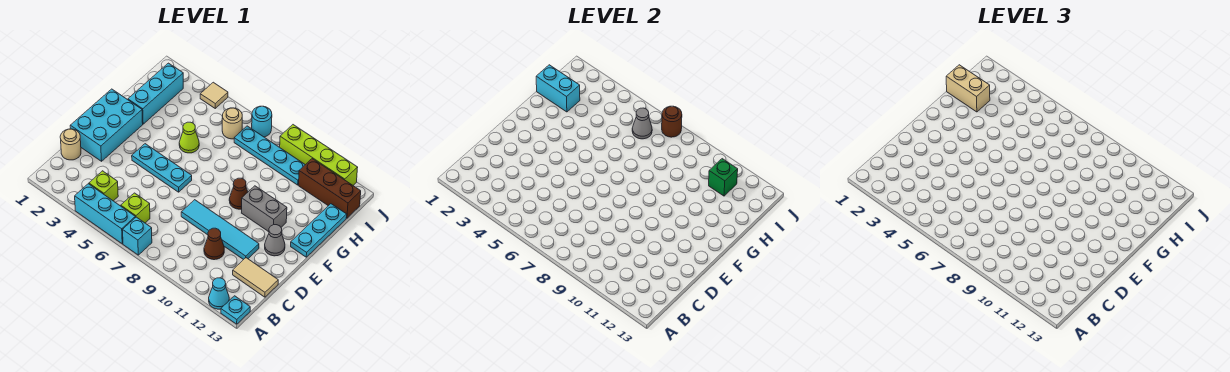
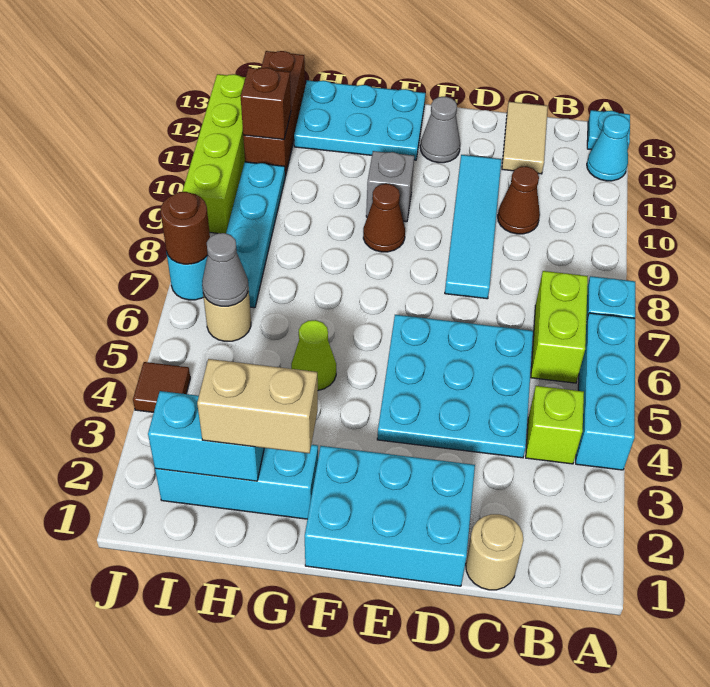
lime 1x1 brick [121,193,150,223] -> lime 1x2 brick [531,271,588,383]
cyan 1x3 plate [132,144,192,192] -> cyan 3x3 plate [377,315,533,458]
grey 1x2 brick [242,186,287,232] -> grey 1x1 brick [366,151,414,222]
cyan 1x3 plate [291,204,347,257] -> cyan 2x3 plate [294,80,425,160]
cyan 1x2 brick [536,65,580,112] -> cyan 1x2 brick turned to [148,391,264,481]
tan 1x2 brick [946,65,990,112] -> tan 1x2 brick turned to [197,359,318,453]
green 1x1 brick [709,159,738,196] -> brown 1x1 brick [241,68,291,139]
tan 1x1 tile [200,82,228,108] -> brown 1x1 tile [133,362,190,412]

